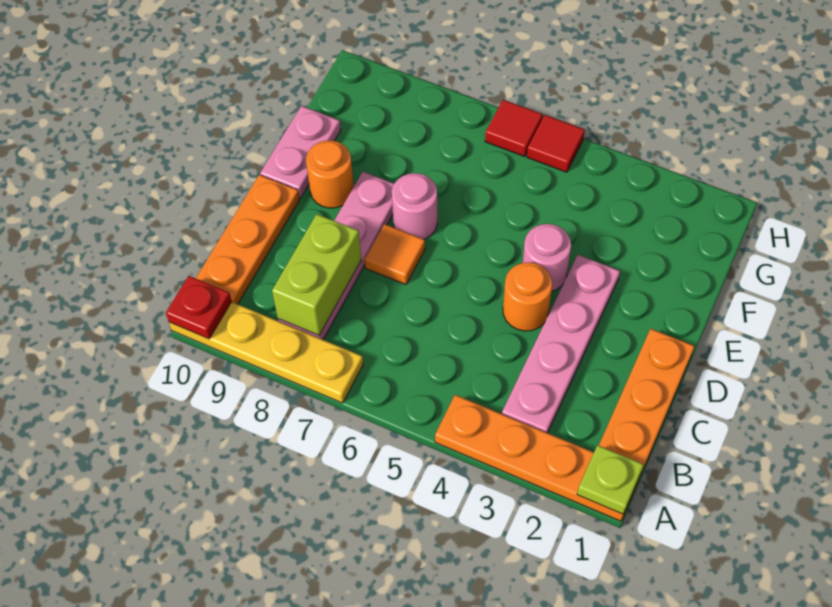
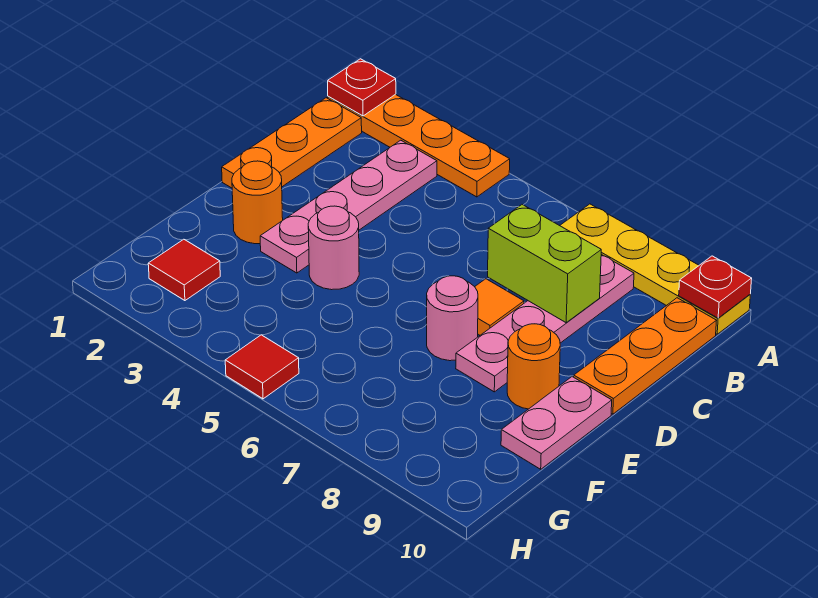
lime 1x1 plate [577,445,644,514] -> red 1x1 plate [328,59,396,116]
lime 1x2 brick [272,214,361,335] -> lime 1x2 brick turned to [488,205,601,323]
orange 1x1 round brick [503,262,552,331] -> orange 1x1 round brick moved to [232,161,283,244]
red 1x1 tile [485,100,543,156] -> red 1x1 tile moved to [148,239,220,301]

